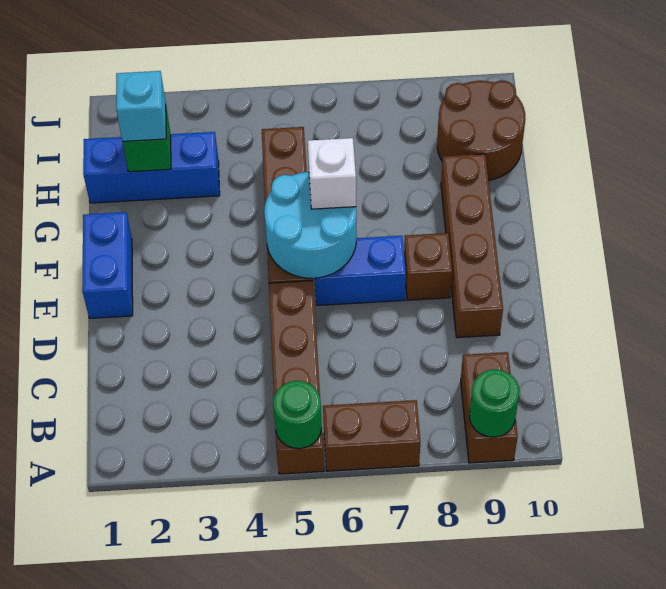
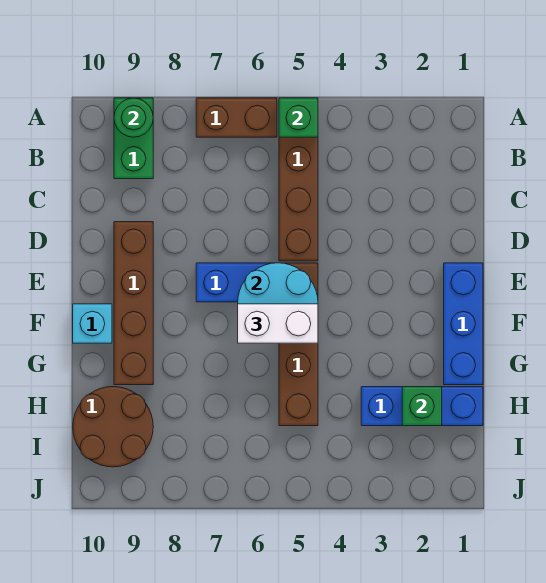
green 1x1 round brick [273,381,322,449] -> green 1x1 brick [279,98,318,137]
brown 1x2 brick [461,352,518,463] -> green 1x2 brick [114,98,153,179]
blue 1x2 brick [82,212,133,318] -> blue 1x3 brick [444,263,483,385]
brown 1x1 brick [404,233,452,300] -> none
white 1x1 brick [308,138,356,209] -> white 1x2 brick [238,304,318,343]
cyan 1x1 brick [116,71,166,141] -> cyan 1x1 brick moved to [73,304,112,343]

